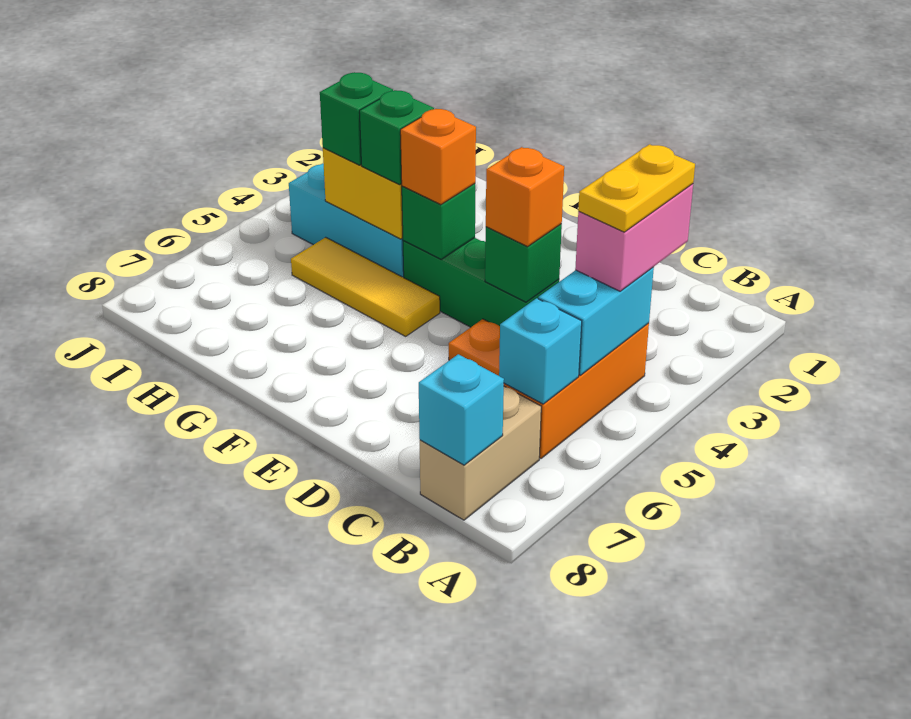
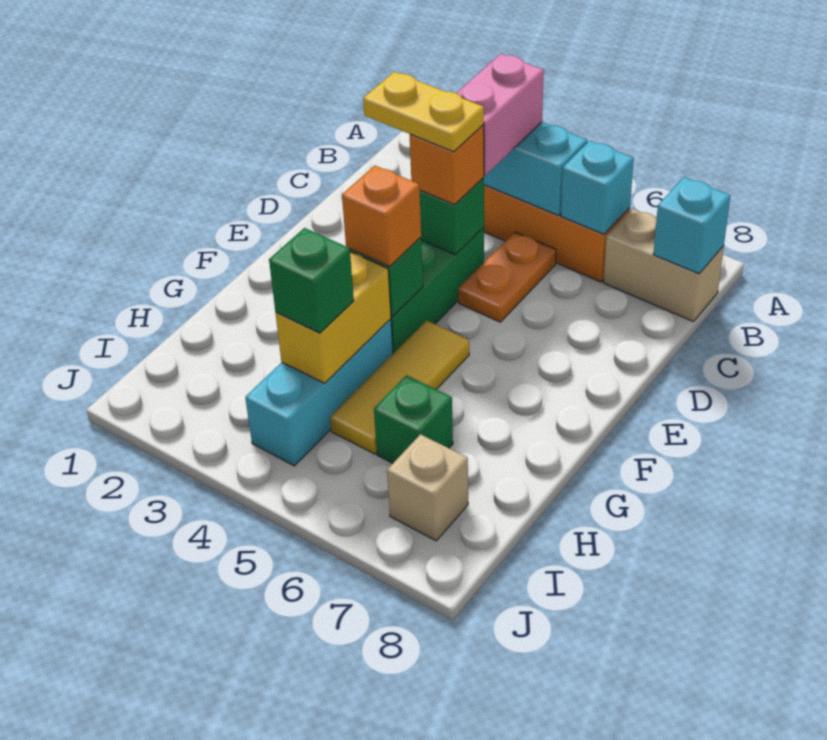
pink 1x2 brick [575,184,693,291] -> pink 1x2 brick turned to [457,54,544,175]
yellow 1x2 plate [578,144,695,232] -> yellow 1x2 plate moved to [363,72,484,152]
green 1x1 brick [359,90,434,185] -> green 1x1 brick moved to [374,375,453,463]
none -> tan 1x1 brick [387,434,468,541]

